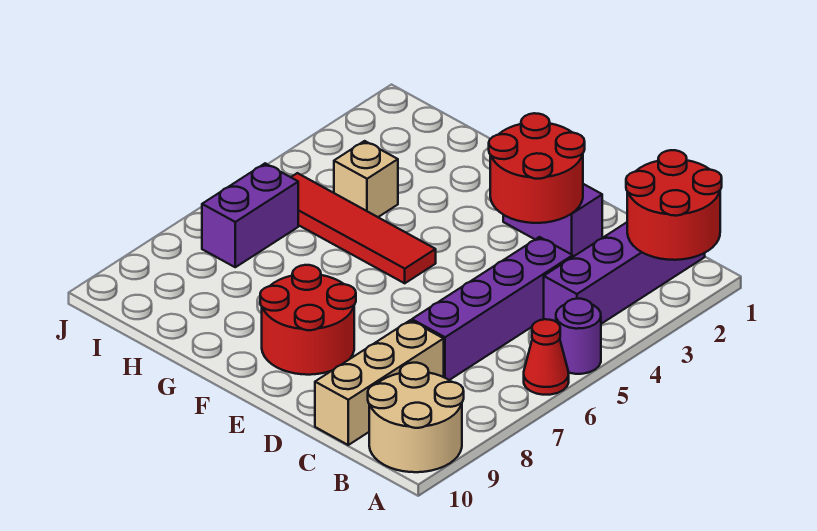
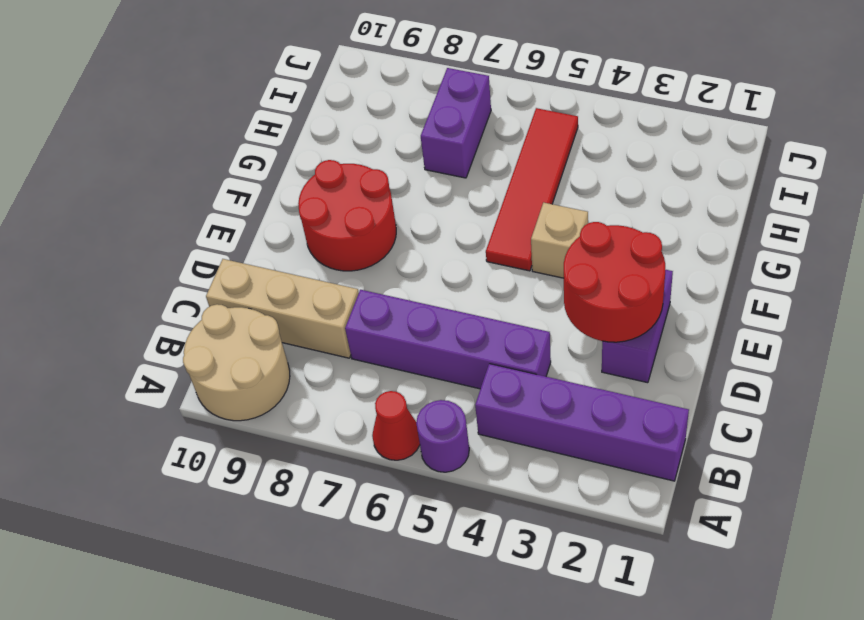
red 2x2 round brick [626,150,722,260] -> none
tan 1x1 brick [334,141,398,217] -> tan 1x1 brick moved to [531,203,588,278]
purple 1x2 brick [202,163,298,267] -> purple 1x2 brick turned to [421,68,491,178]

